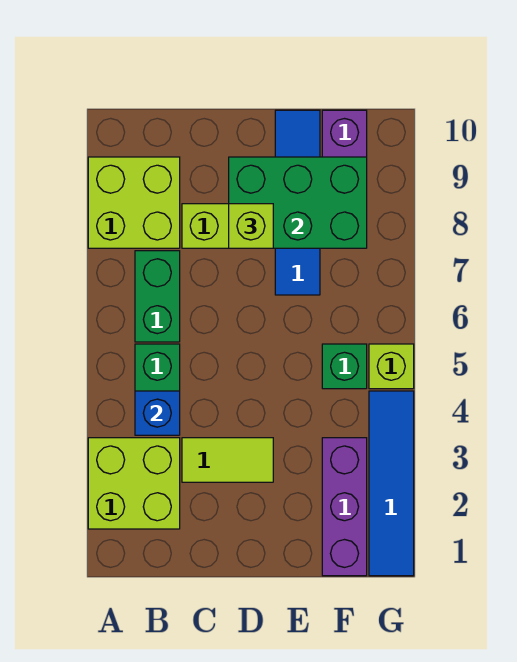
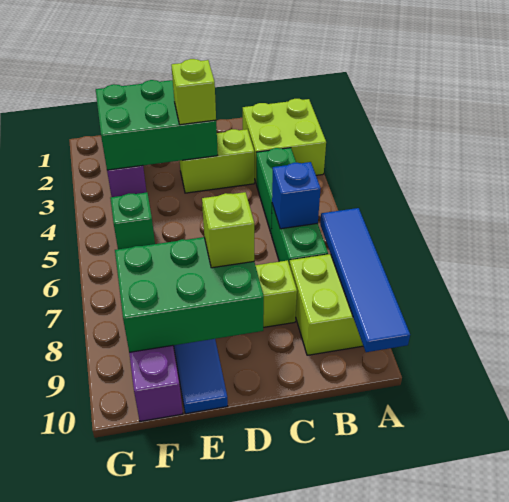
blue 1x1 brick [135,391,180,435] -> blue 1x1 brick moved to [272,162,321,229]
lime 1x2 tile [182,438,273,482] -> lime 1x2 brick [180,129,254,193]
none -> green 2x3 brick [96,80,218,170]
blue 1x4 tile [369,391,414,576] -> blue 1x4 tile moved to [320,208,410,352]
lime 1x1 brick [369,344,414,389] -> lime 1x1 brick moved to [171,59,216,125]

